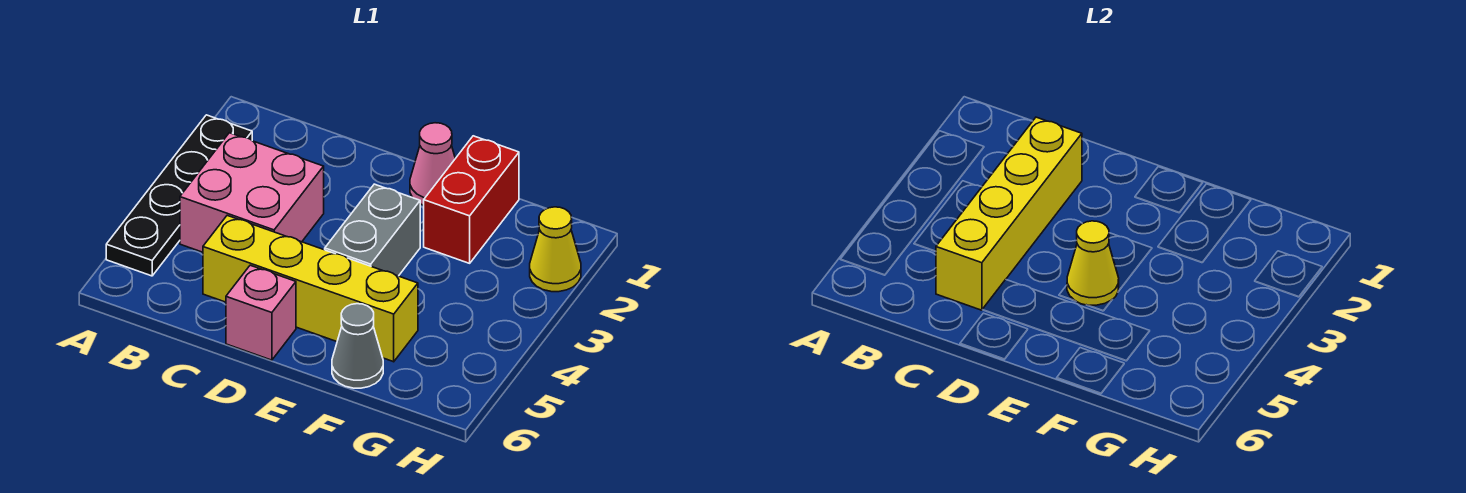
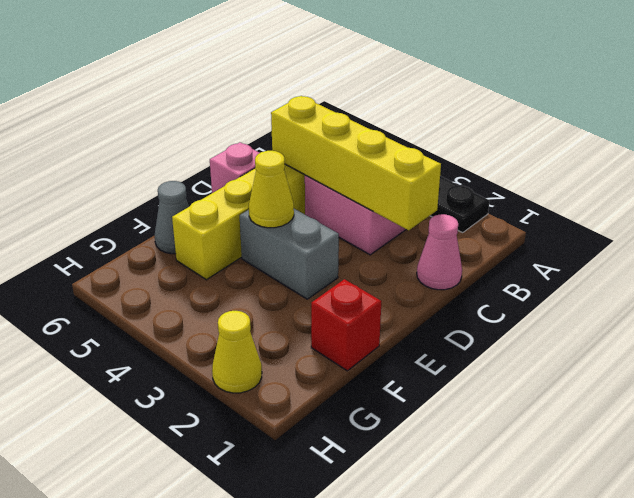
pink 1x1 cone [410,123,455,205] -> pink 1x1 cone moved to [417,214,462,290]
red 1x2 brick [424,136,519,263] -> red 1x1 brick [311,279,381,371]

